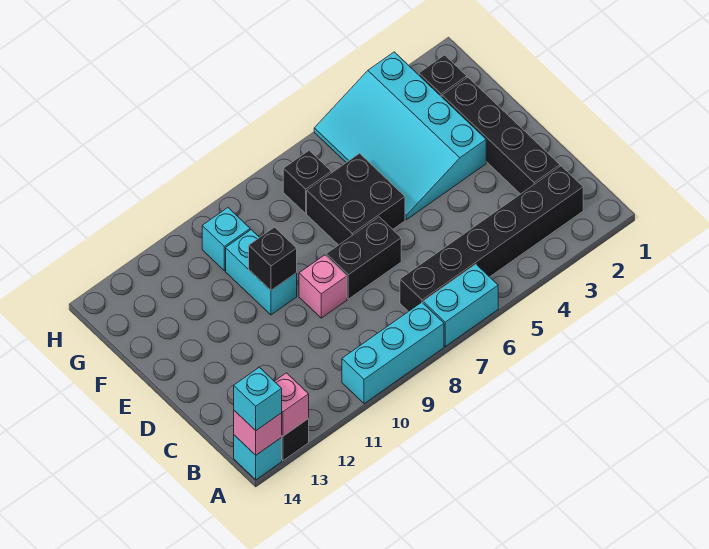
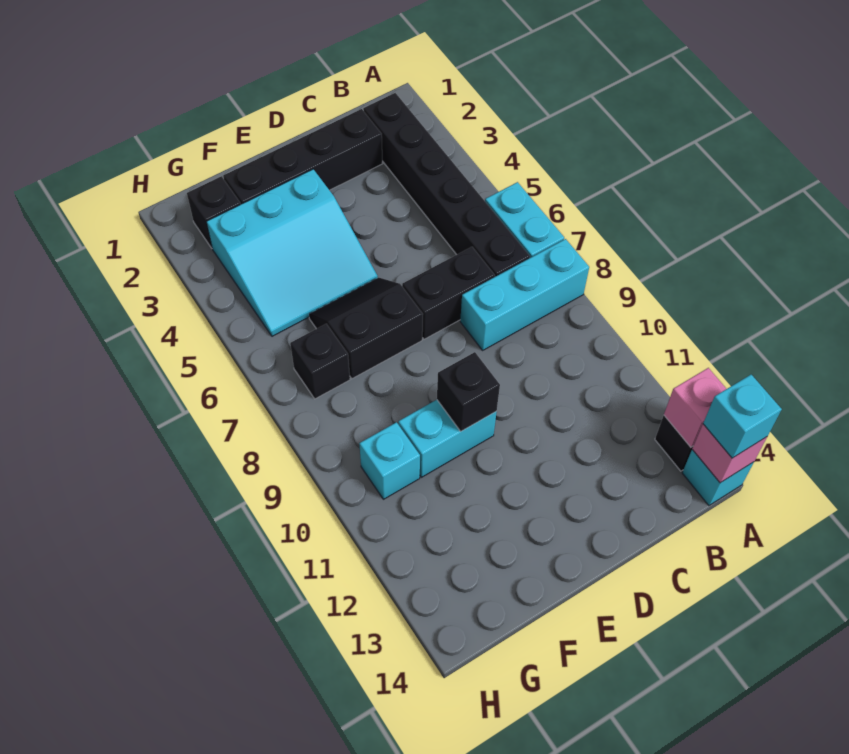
cyan 1x3 brick [342,302,444,404] -> cyan 1x3 brick turned to [460,239,589,350]
black 1x2 brick [326,217,401,299] -> black 1x2 brick turned to [402,247,495,339]
pink 1x1 brick [299,255,347,318] -> none
cyan 3x4 slope [314,52,486,220] -> cyan 3x3 slope [206,169,378,336]
black 2x2 brick [307,153,405,245] -> black 2x2 slope [309,278,423,379]

